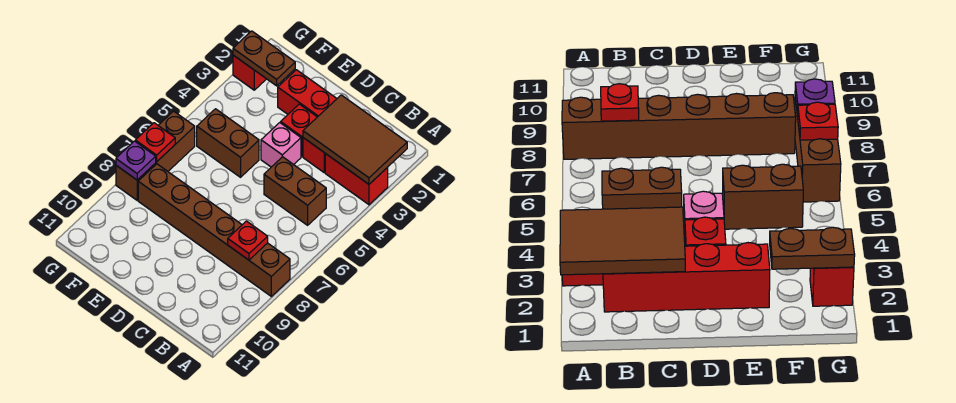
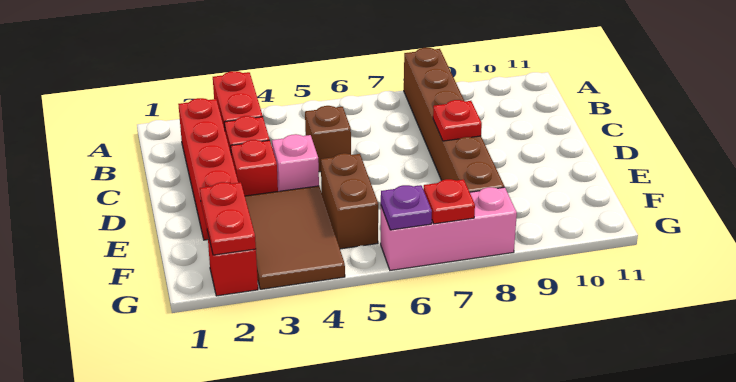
brown 2x3 tile [303,95,407,184] -> brown 2x3 tile moved to [245,186,345,289]
brown 1x2 brick [264,157,326,225] -> brown 1x1 brick [305,106,351,172]
red 1x1 plate [228,221,268,260] -> red 1x1 plate moved to [433,100,482,141]
brown 1x2 plate [233,31,295,86] -> red 1x2 plate [200,182,256,255]
brown 1x3 brick [116,111,195,200] -> pink 1x3 brick [381,187,517,270]
purple 1x1 plate [116,141,156,180] -> purple 1x1 plate moved to [381,185,432,230]

